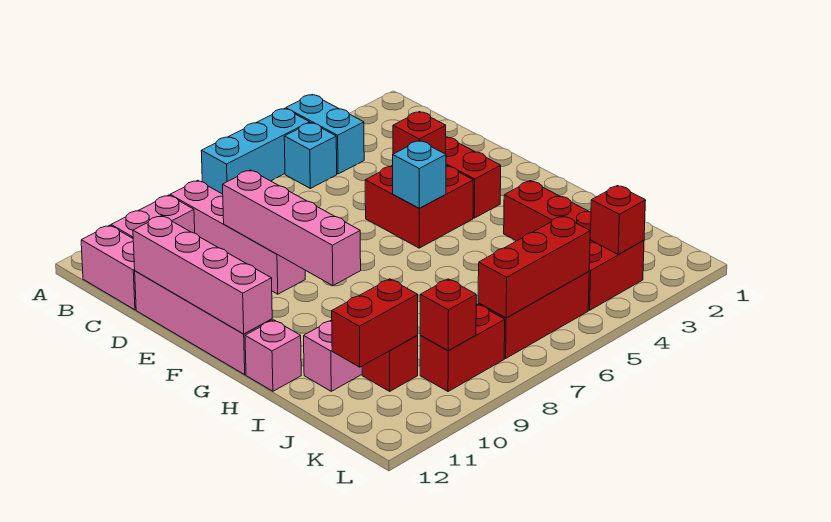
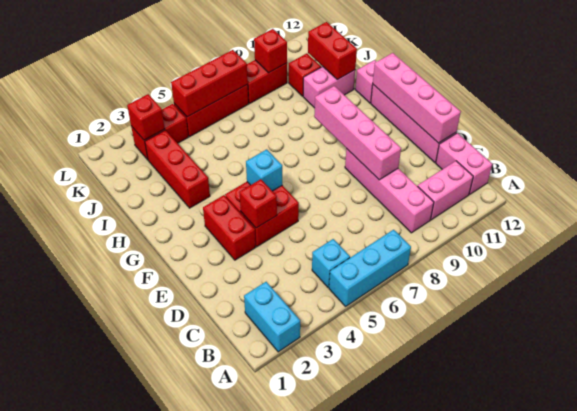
cyan 1x2 brick [286,95,364,174] -> cyan 1x2 brick moved to [244,282,300,352]
red 1x2 brick [332,279,418,367] -> red 1x2 brick turned to [308,22,357,80]

